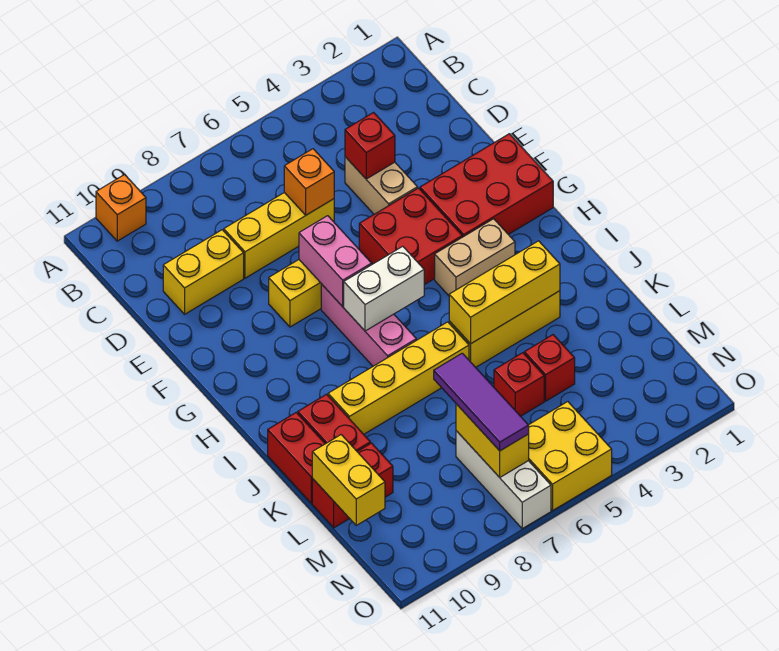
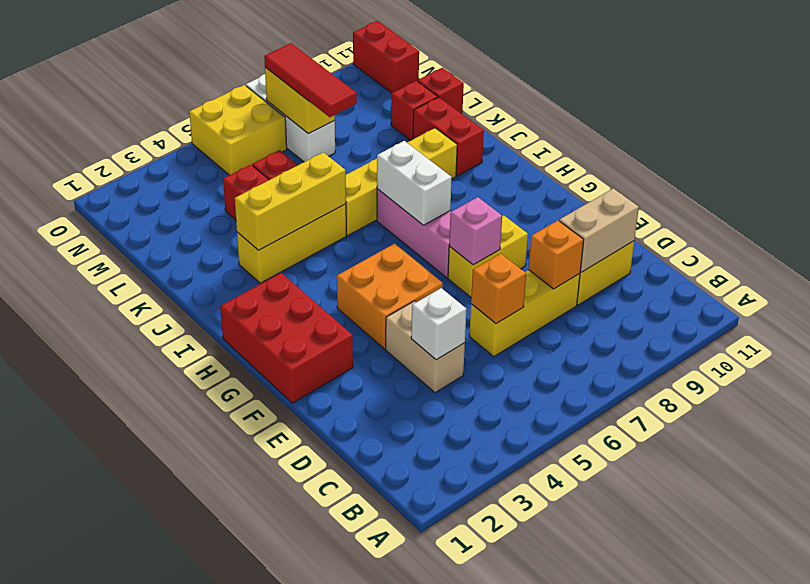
orange 1x1 brick [96,175,146,241] -> orange 1x1 brick moved to [528,221,584,289]
red 1x1 brick [345,113,395,179] -> white 1x1 brick [411,288,467,360]
red 2x3 brick [420,134,553,237] -> red 2x3 brick turned to [220,273,353,403]
red 2x2 brick [359,188,462,285] -> orange 2x2 brick [337,244,443,349]
pink 1x2 brick [299,216,372,307] -> pink 1x1 brick [449,197,502,265]
tan 1x2 brick [435,219,515,296] -> tan 1x2 brick moved to [559,188,639,272]
white 1x2 brick [344,246,424,331] -> white 1x2 brick turned to [377,141,452,225]
red 1x2 brick [268,412,325,503] -> red 1x2 brick moved to [353,21,419,93]
purple 1x3 tile [434,353,529,451] -> red 1x3 tile [264,43,357,117]
yellow 1x2 brick [312,435,385,525] -> none

